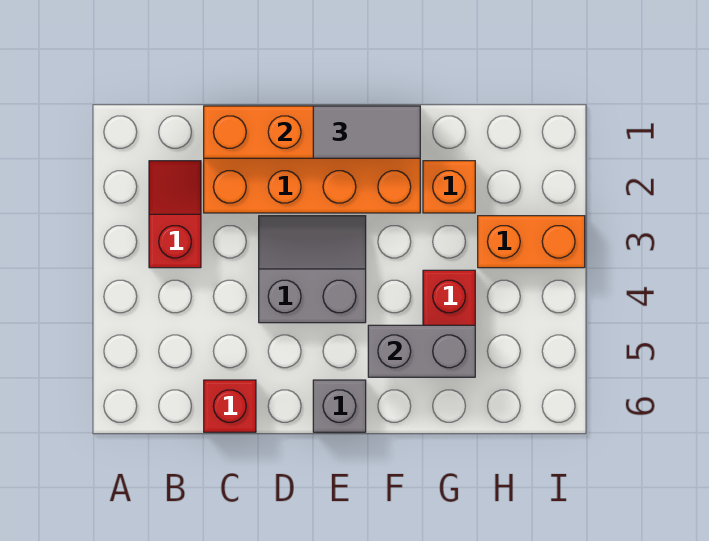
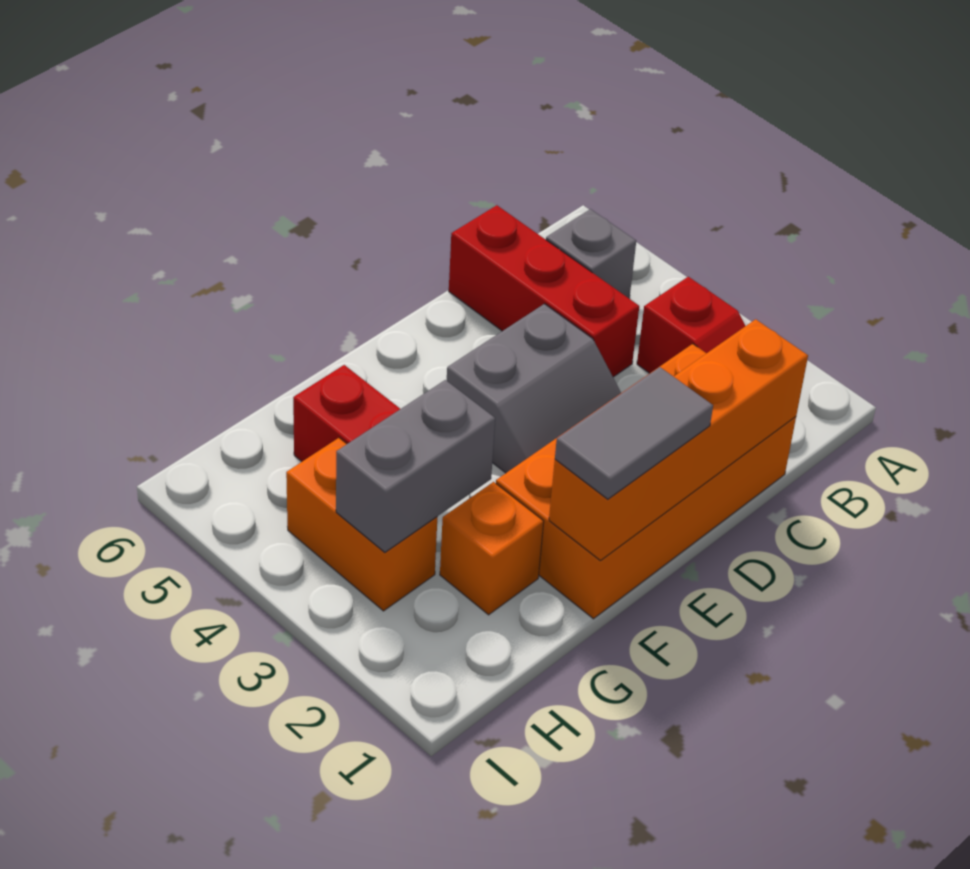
red 1x1 brick [204,380,256,432] -> red 1x3 brick [449,205,639,377]
grey 1x1 brick [313,380,366,432] -> grey 1x1 brick moved to [546,209,636,299]
grey 1x2 brick [368,325,475,377] -> grey 1x2 brick moved to [336,380,495,552]
orange 1x2 brick [478,216,585,268] -> orange 1x2 brick turned to [286,438,437,611]

